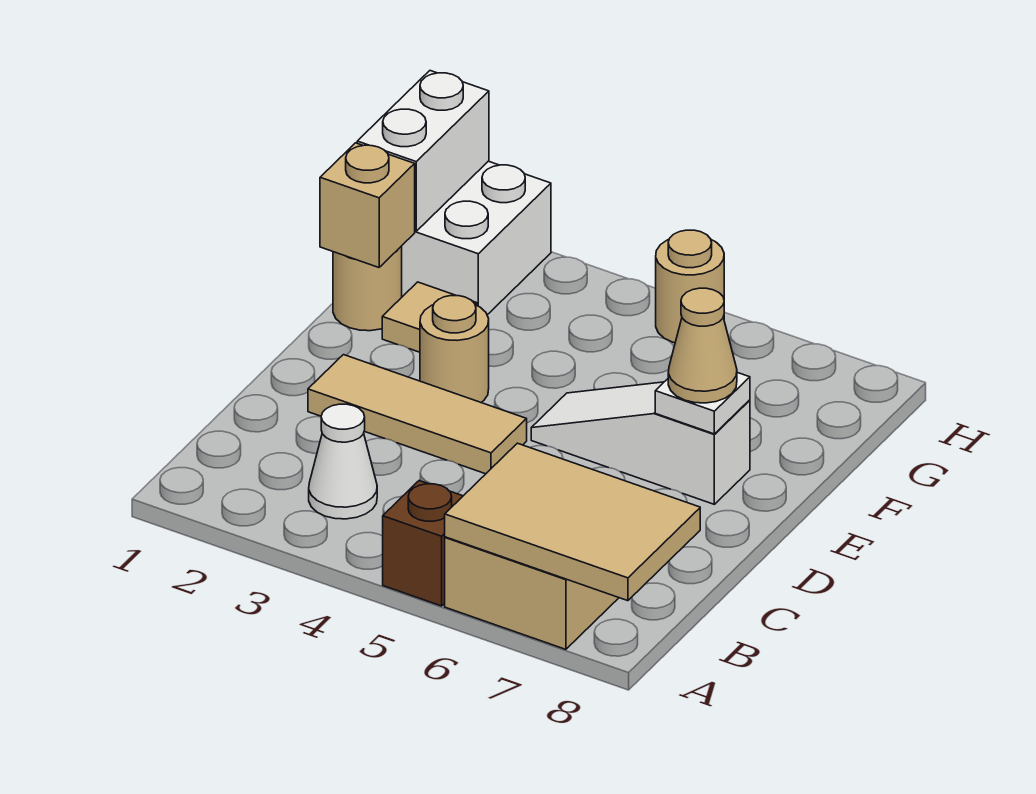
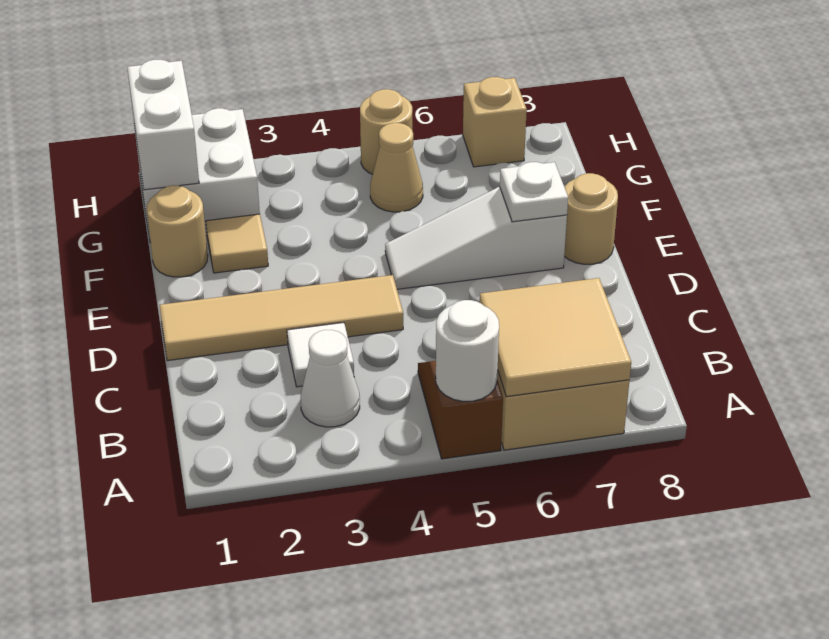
none -> white 1x1 round brick [436,300,499,401]
tan 2x3 tile [445,443,700,601] -> tan 2x2 tile [480,278,631,397]
none -> white 1x1 tile [287,322,354,387]
tan 1x3 tile [308,355,527,474] -> tan 1x4 tile [160,275,403,361]
tan 1x1 round brick [420,296,489,402] -> tan 1x1 round brick moved to [564,173,618,264]
tan 1x1 cone [668,288,737,403] -> tan 1x1 cone moved to [370,123,423,212]
tan 1x1 brick [320,143,415,267] -> tan 1x1 brick moved to [463,77,527,167]

